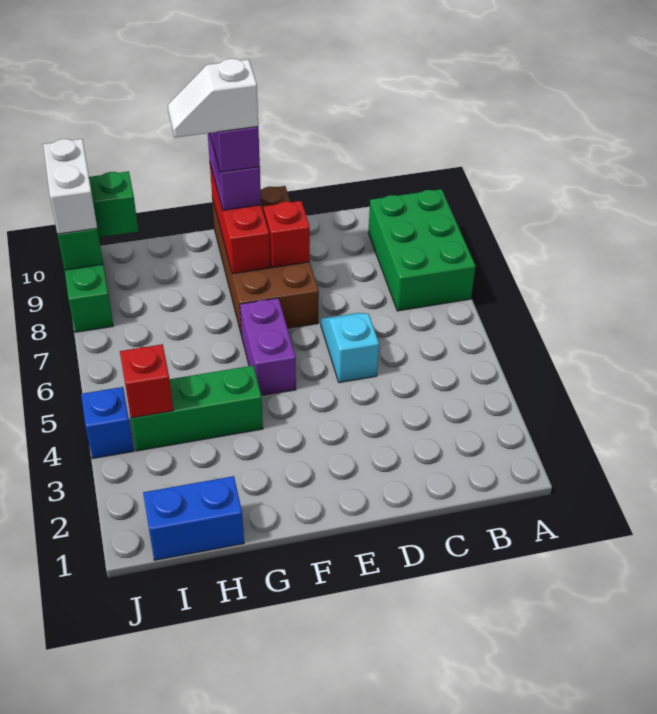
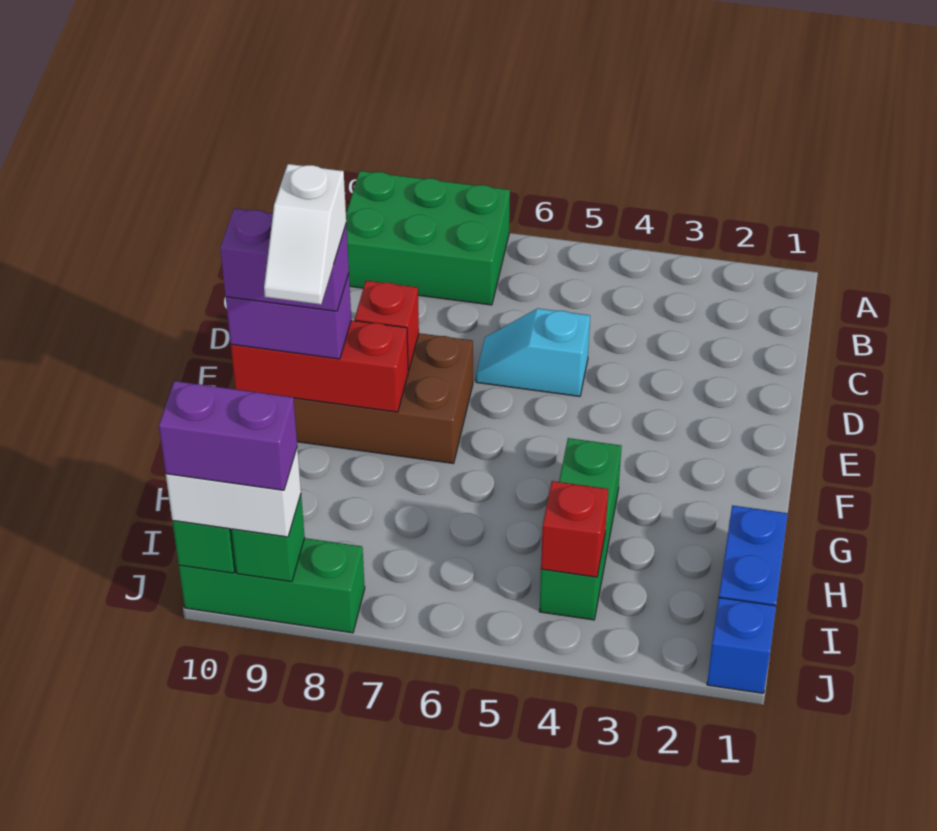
purple 1x2 brick [240,298,296,396] -> purple 1x2 brick moved to [159,381,297,490]
blue 1x1 brick [81,387,134,459] -> blue 1x1 brick moved to [707,598,776,693]

